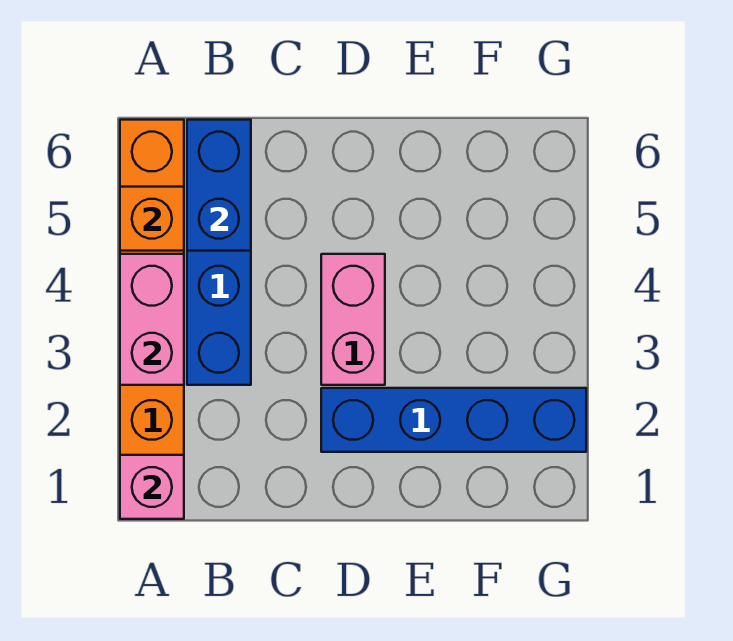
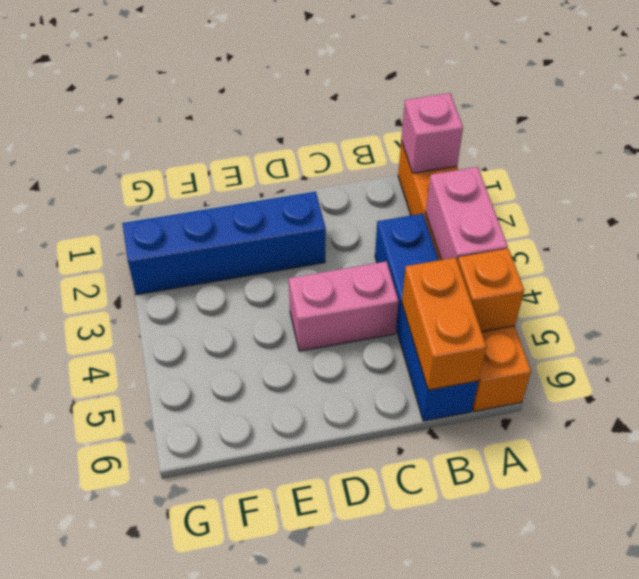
blue 1x2 brick [187,120,251,251] -> orange 1x2 brick [402,258,486,390]
pink 1x2 brick [321,254,385,385] -> pink 1x2 brick turned to [289,261,399,351]

